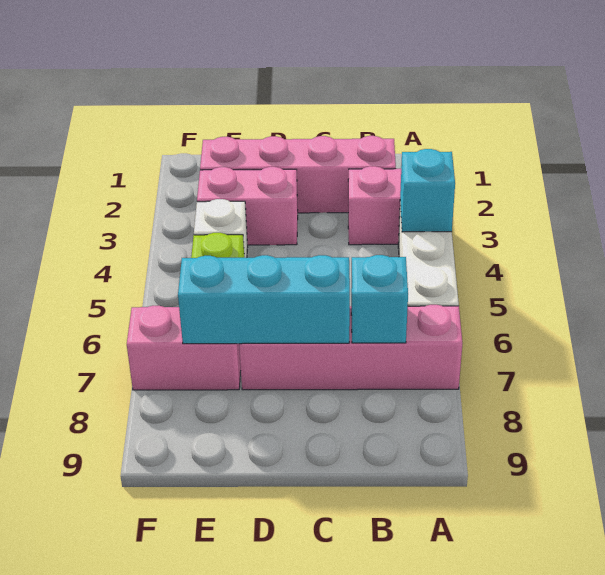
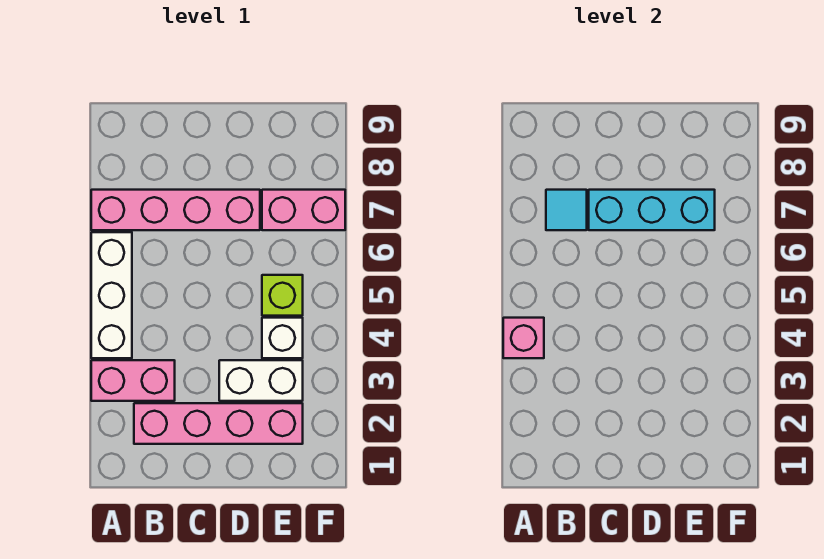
cyan 1x1 brick [400,149,455,232] -> pink 1x1 brick [503,318,544,358]
cyan 1x1 brick [351,255,408,343] -> cyan 1x1 tile [546,190,587,230]
pink 1x2 brick [197,167,298,245] -> white 1x2 brick [219,360,303,401]

